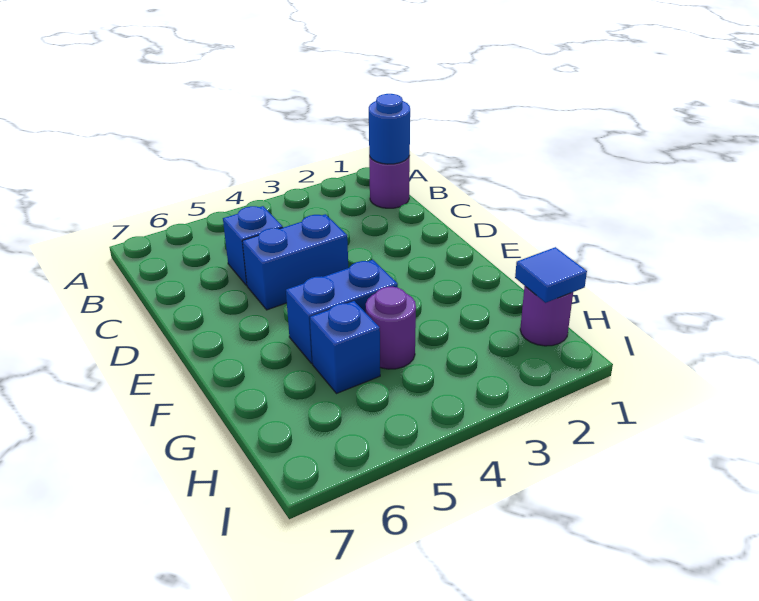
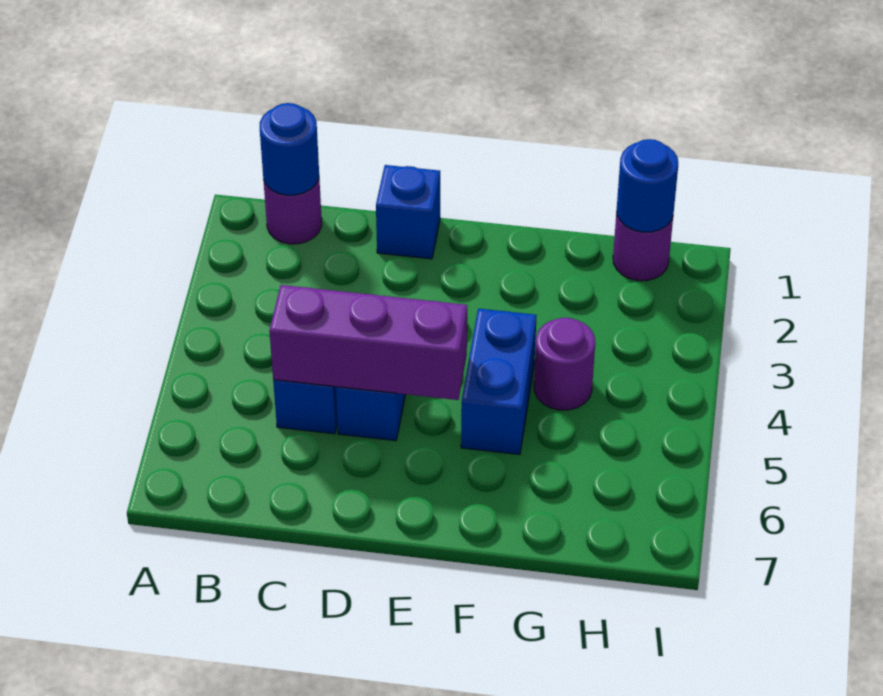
none -> purple 1x3 brick [269,285,467,400]
blue 1x1 brick [310,301,380,394] -> blue 1x1 brick moved to [376,165,440,259]
blue 1x1 tile [515,247,587,303] -> blue 1x1 round brick [617,139,678,232]

